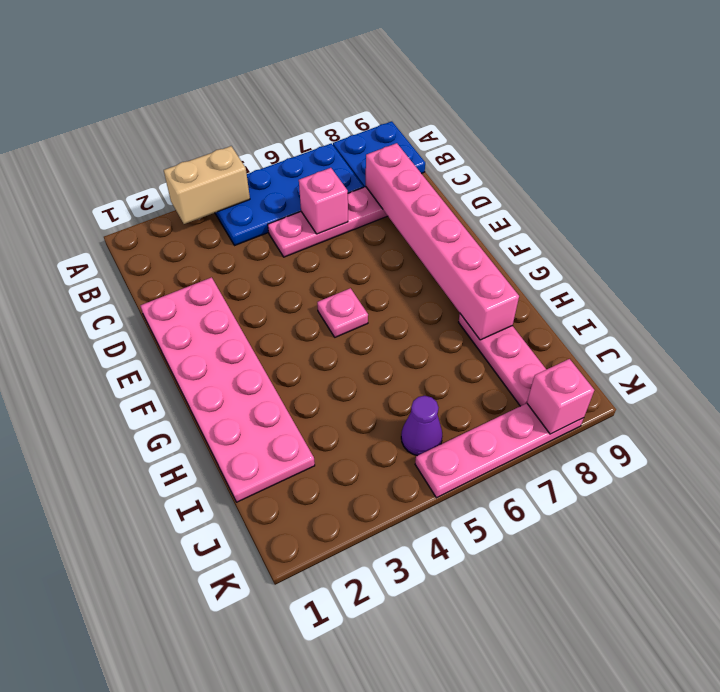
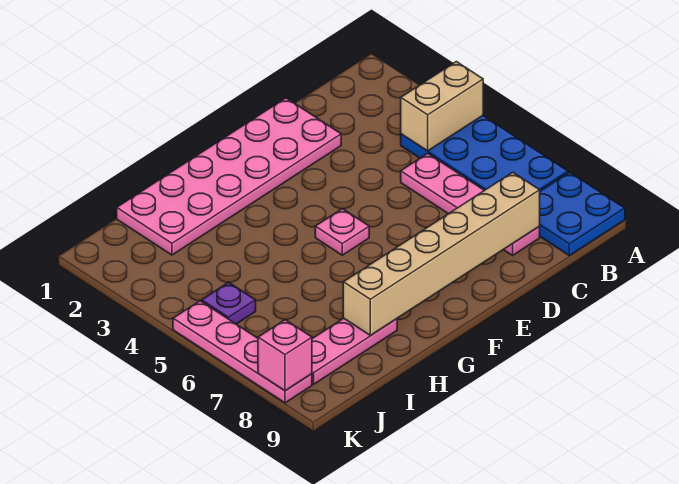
tan 1x2 brick [164,146,250,224] -> tan 1x2 brick turned to [401,62,483,151]
pink 1x1 brick [299,168,348,234] -> none
pink 1x6 brick [366,143,519,340] -> tan 1x6 brick [343,172,540,336]
purple 1x1 cone [401,396,442,456] -> purple 1x1 plate [202,282,256,324]

